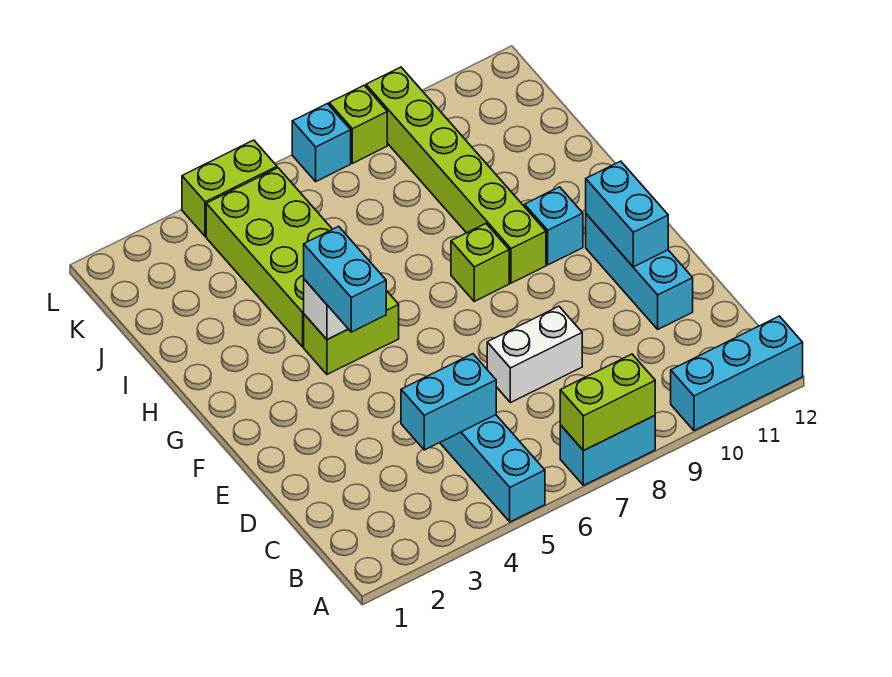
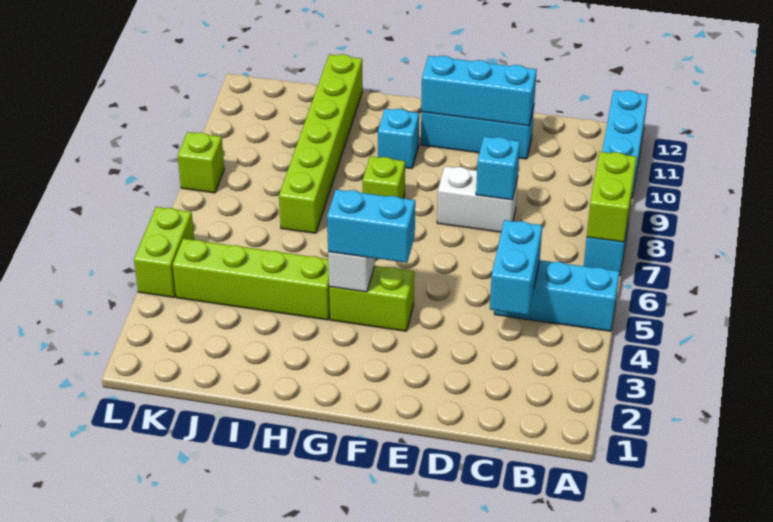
white 1x2 brick [487,306,582,403] -> white 1x2 brick turned to [437,166,518,232]
cyan 1x2 brick [586,161,668,267] -> cyan 1x3 brick [421,56,537,126]
lime 1x2 brick [304,291,399,374] -> lime 1x2 brick turned to [329,266,414,331]
lime 1x6 brick [366,67,546,283] -> lime 1x6 brick turned to [279,54,363,233]
lime 2x4 brick [206,168,332,347] -> lime 1x4 brick [173,239,330,320]
cyan 1x1 brick [292,104,351,181] -> cyan 1x1 brick moved to [476,137,520,200]

